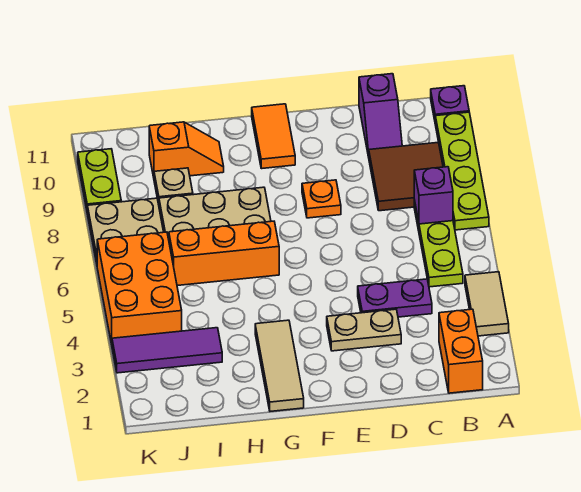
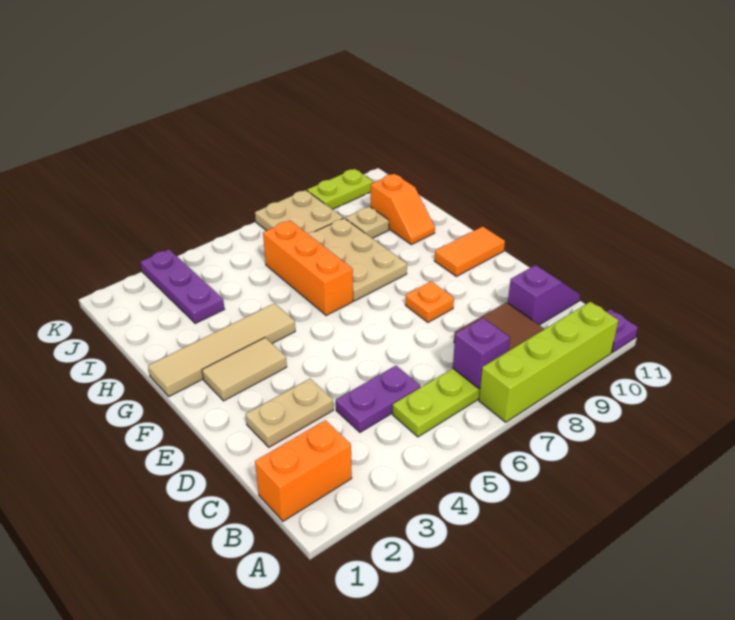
tan 1x2 tile [465,272,509,336] -> tan 1x2 tile moved to [202,338,287,401]
lime 1x4 plate [435,112,489,230] -> lime 1x4 brick [479,302,619,422]
purple 1x2 plate [358,279,432,317] -> purple 1x2 plate turned to [336,366,421,432]
purple 1x2 slope [359,74,402,157] -> purple 1x2 slope turned to [508,265,580,325]
tan 1x2 plate [327,309,401,351] -> tan 1x2 plate turned to [246,379,333,447]
tan 1x3 tile [255,320,304,411] -> tan 1x4 tile [148,303,295,396]
purple 1x3 tile [112,328,222,373] -> purple 1x3 plate [141,249,224,323]
orange 2x3 brick [97,232,182,344] -> none

